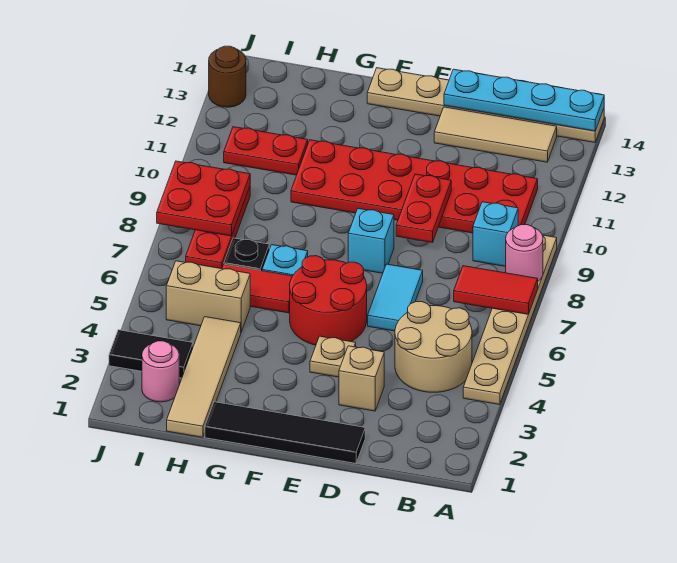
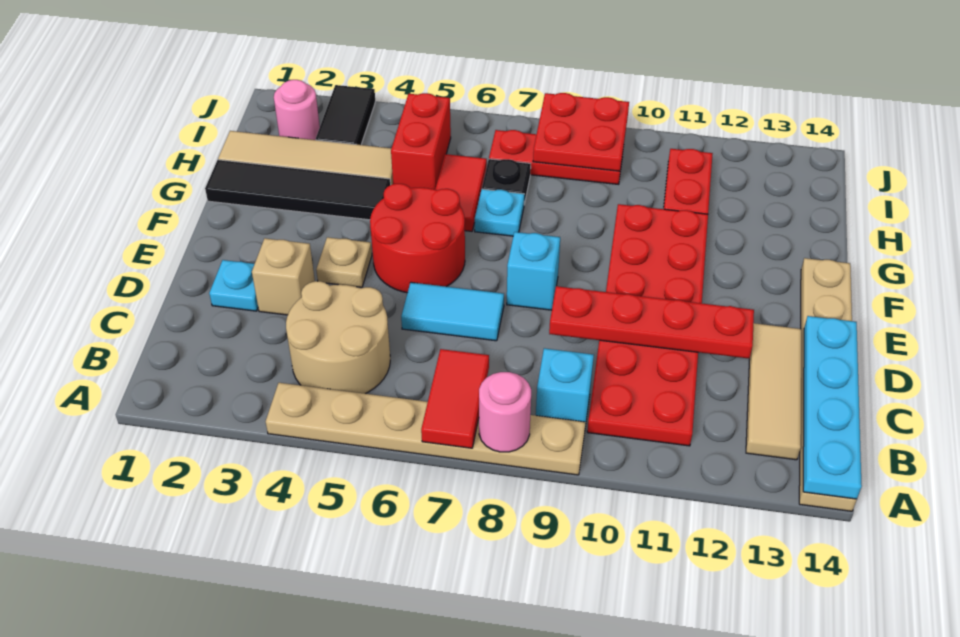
black 1x4 tile [205,402,365,463] -> black 1x4 tile turned to [205,160,391,220]
none -> cyan 1x1 plate [209,260,258,311]
red 1x2 plate [396,174,451,242] -> red 1x4 plate [549,286,754,359]
tan 1x2 brick [166,261,250,332] -> red 1x2 brick [391,93,451,190]
brown 1x1 round brick [209,46,246,107] -> none

